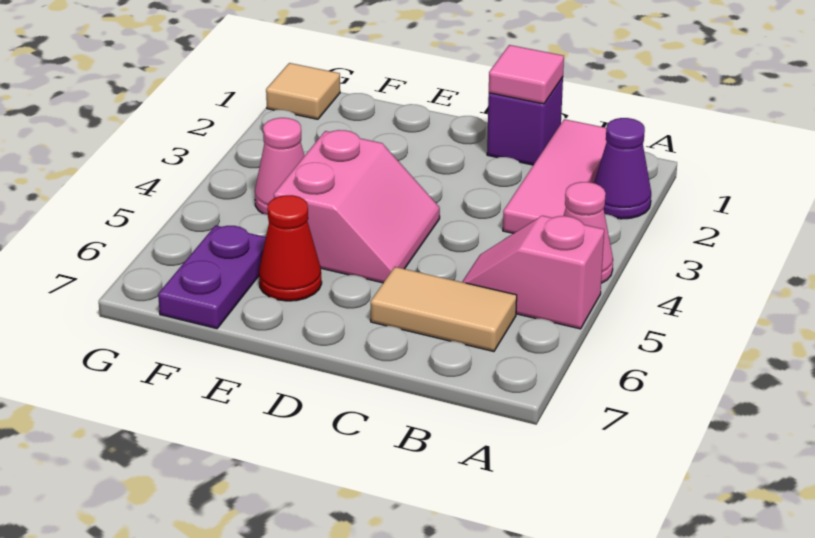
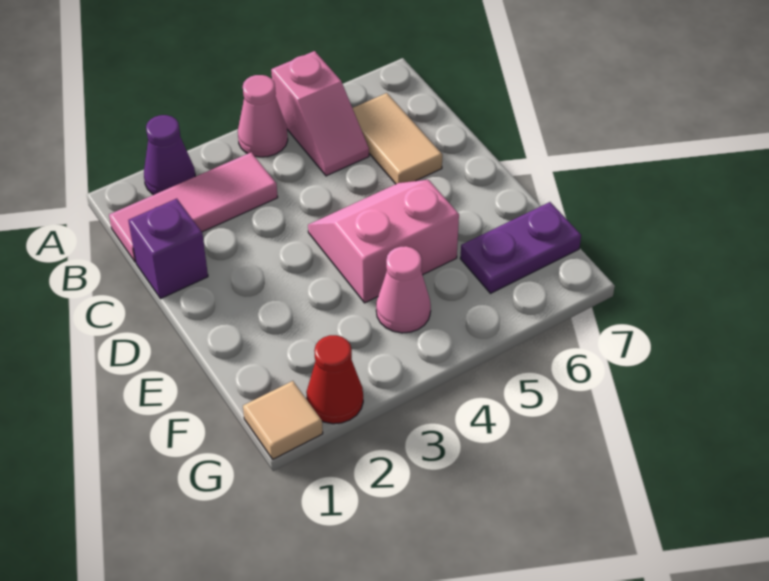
pink 1x1 tile [489,45,564,104] -> none
red 1x1 cone [259,195,322,301] -> red 1x1 cone moved to [306,335,363,424]

